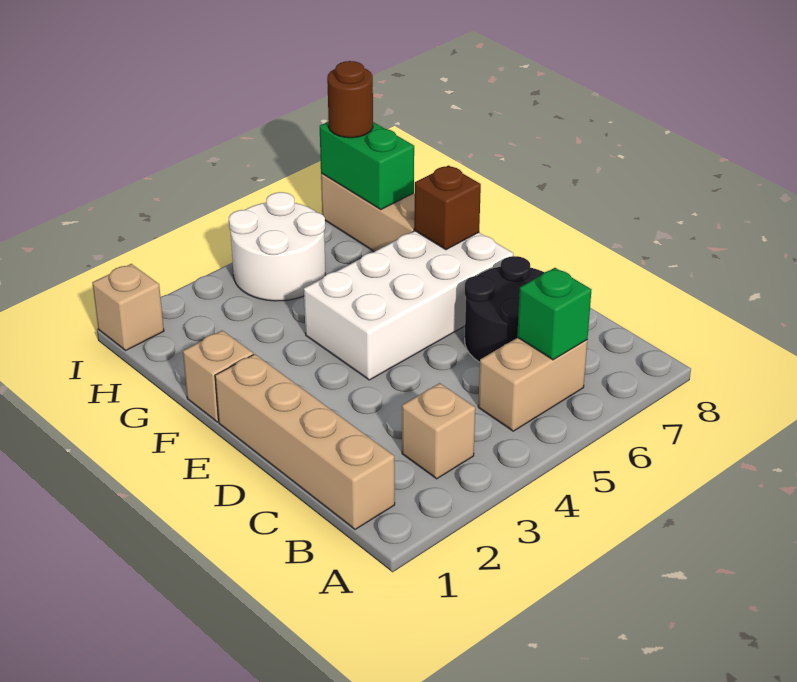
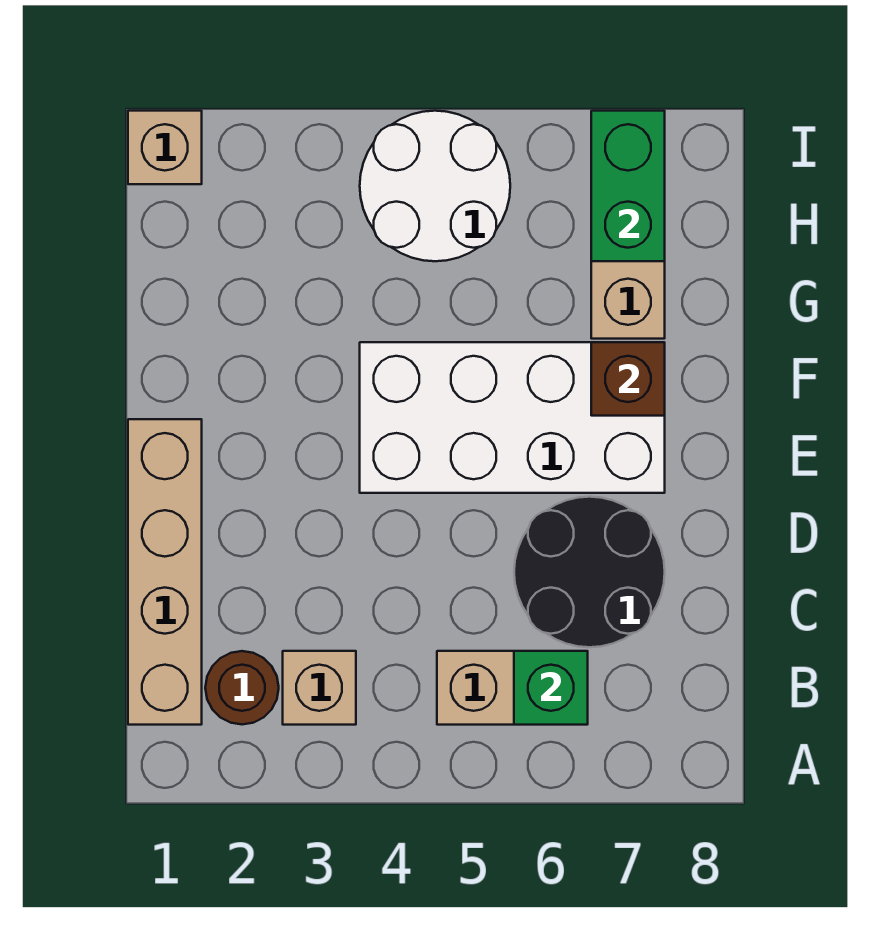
tan 1x1 brick [183,330,253,422] -> none
brown 1x1 round brick [327,61,373,138] -> brown 1x1 round brick moved to [205,651,279,724]

